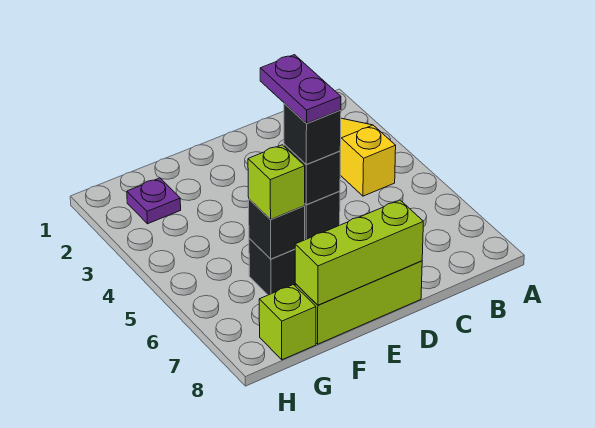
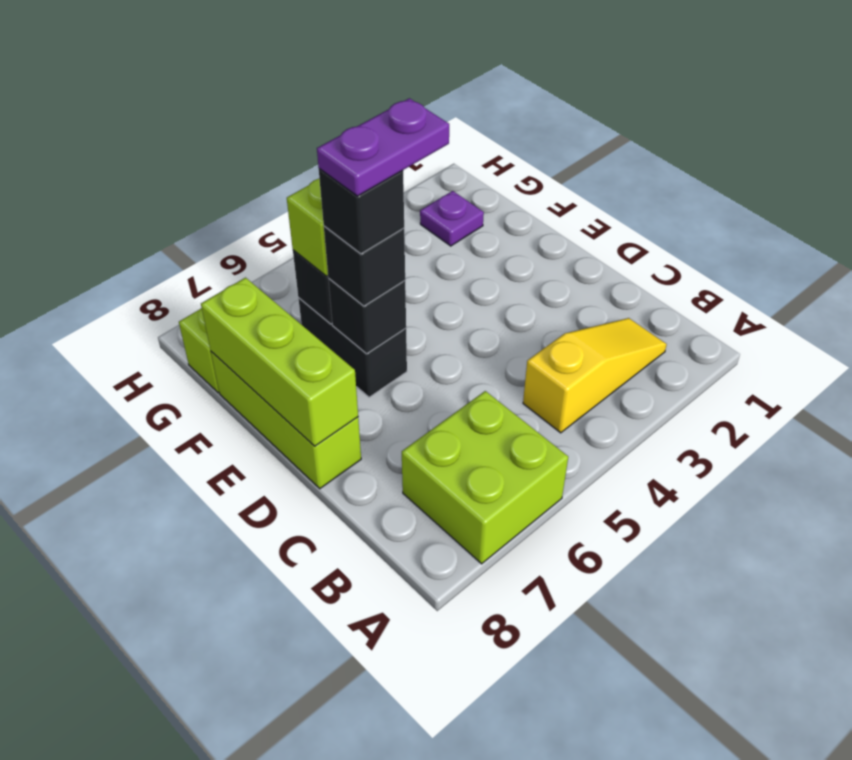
none -> lime 2x2 brick [402,391,568,564]

